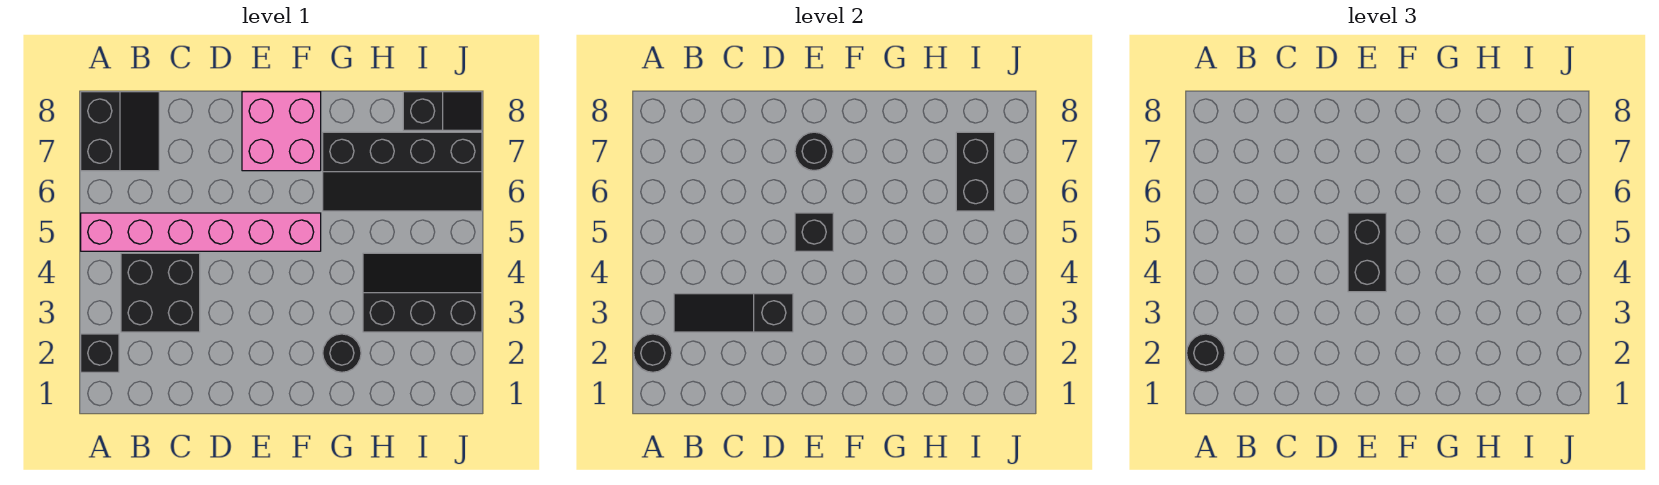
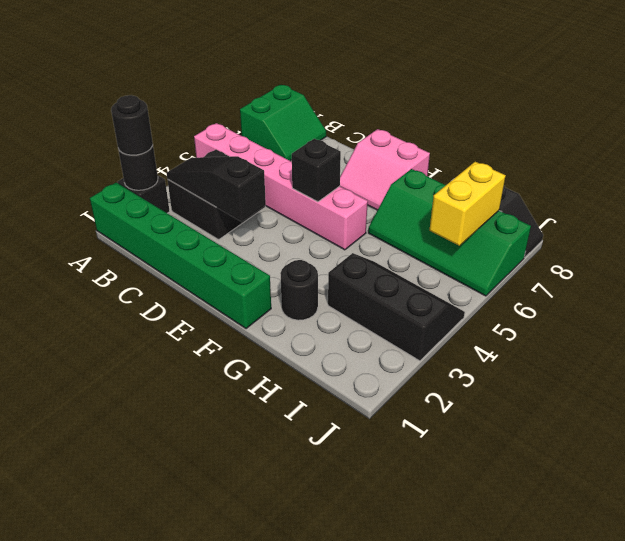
none -> green 1x6 brick [90,183,271,329]
black 2x2 slope [81,92,159,171] -> green 2x2 slope [240,85,326,161]
black 1x2 brick [1348,213,1386,292] -> none
pink 2x2 brick [242,92,321,171] -> pink 2x2 slope [340,129,430,210]
black 1x1 round brick [795,132,833,171] -> none
black 2x4 slope [323,132,482,211] -> green 2x4 slope [368,169,531,296]
black 1x2 brick [956,132,995,211] -> yellow 1x2 brick [430,162,506,246]

